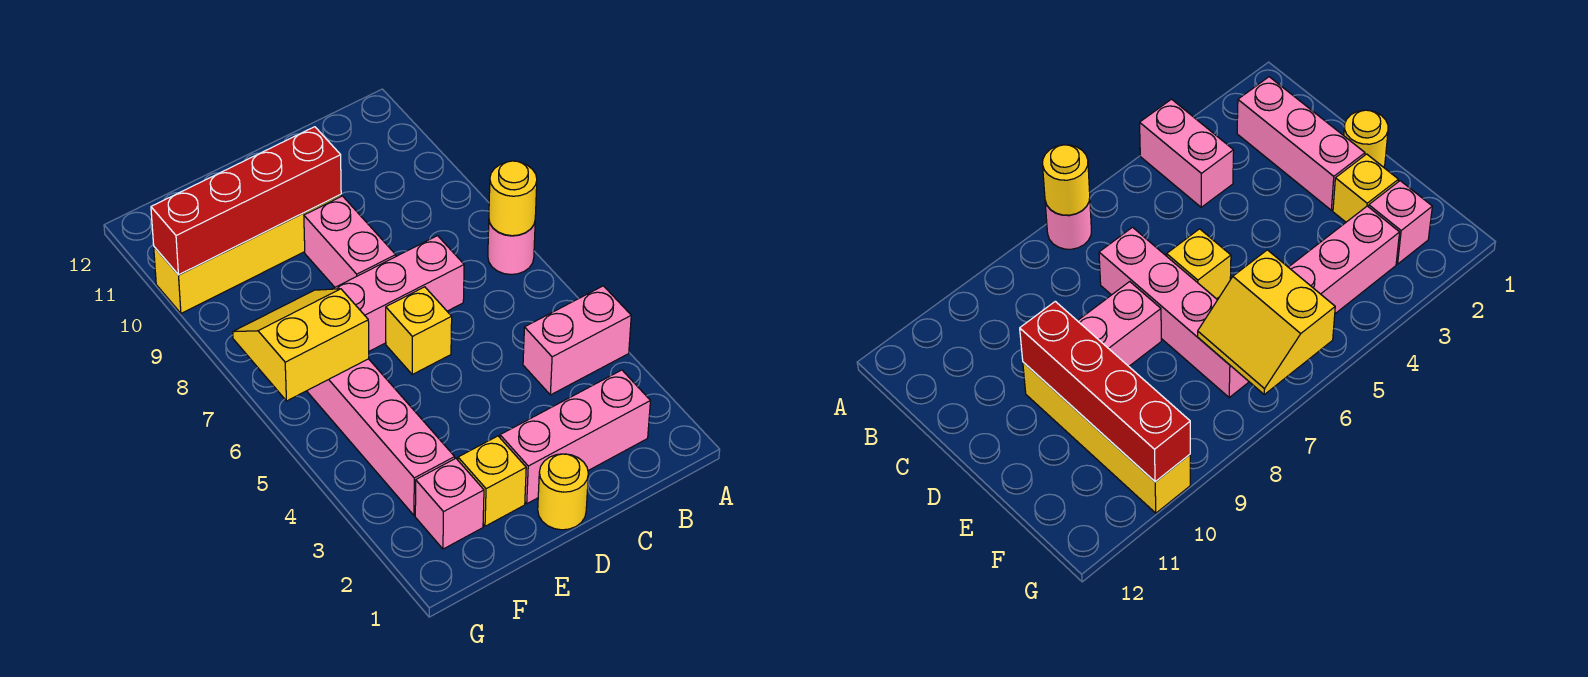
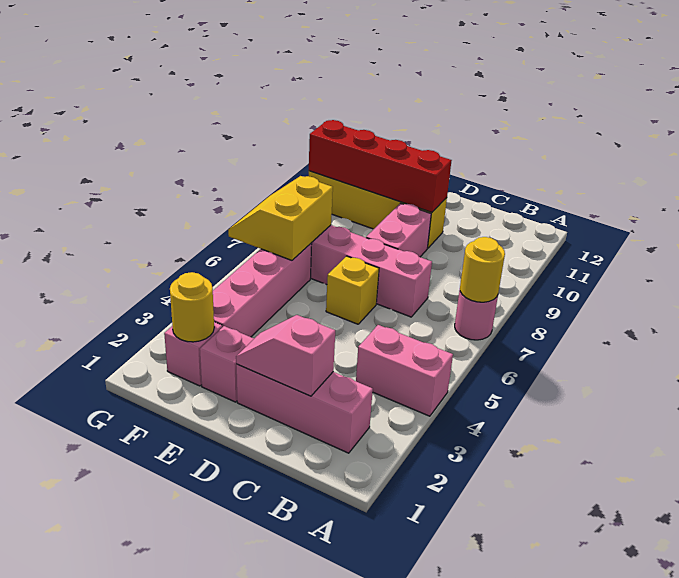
none -> pink 1x2 slope [236,315,335,396]
yellow 1x1 round brick [538,454,588,530] -> yellow 1x1 round brick moved to [170,272,214,342]
yellow 1x1 brick [458,436,526,526] -> pink 1x1 brick [200,326,254,402]
yellow 2x2 slope [233,289,369,401] -> yellow 2x2 slope turned to [228,176,333,260]

